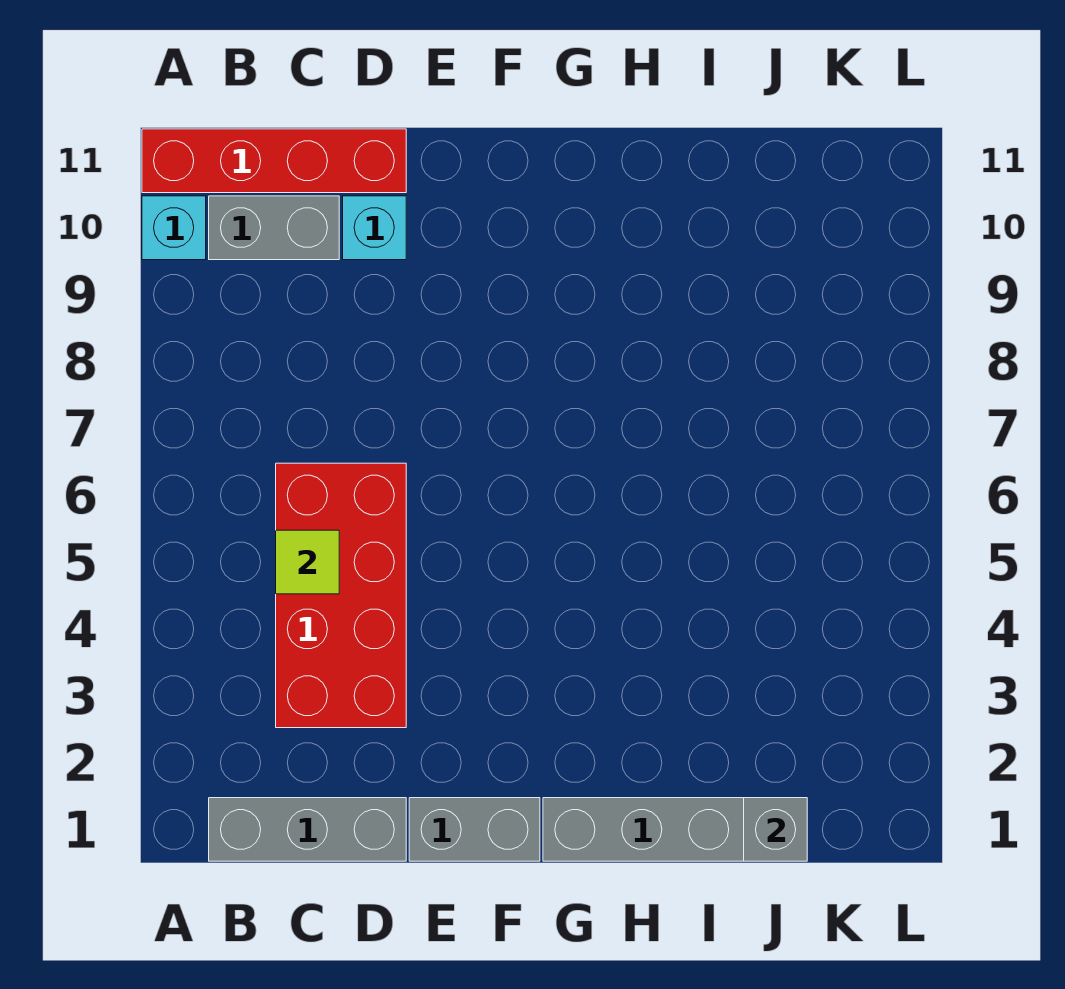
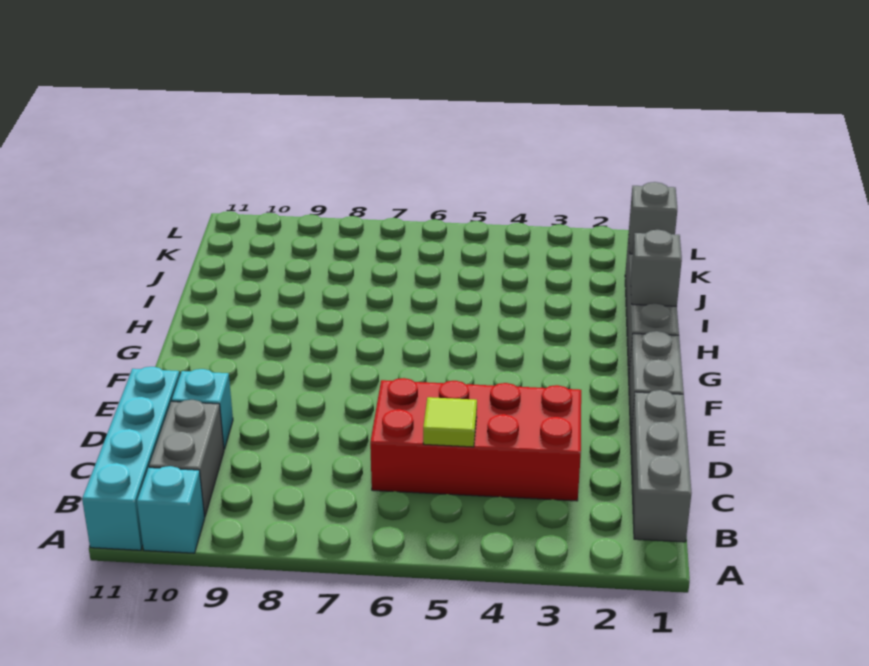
red 1x4 brick [142,129,406,193] -> cyan 1x4 brick [82,367,180,550]
none -> grey 1x1 brick [631,230,682,306]

